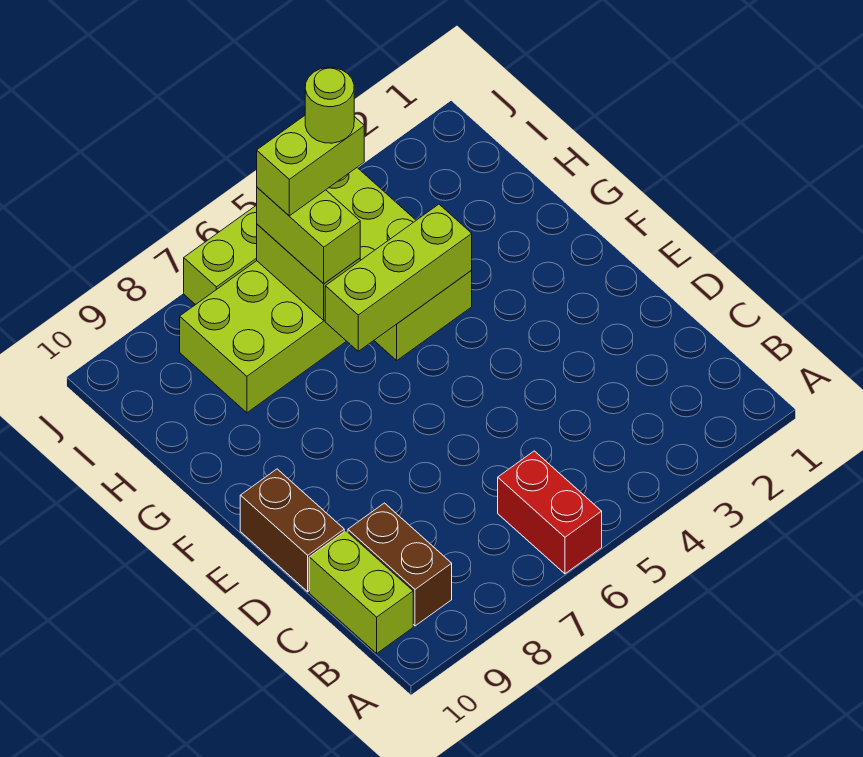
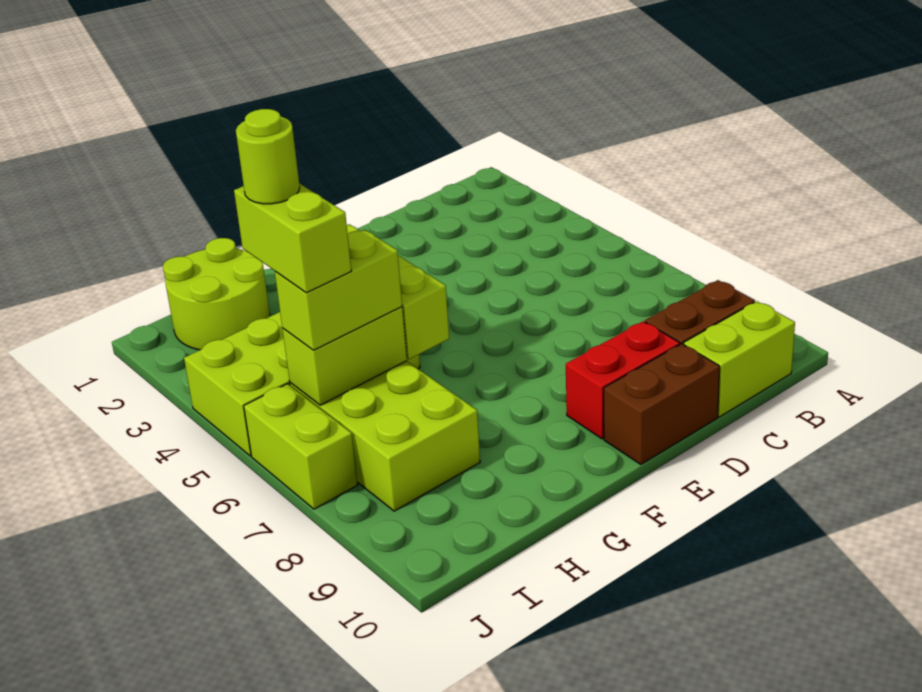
red 1x2 brick [498,451,602,574] -> red 1x2 brick moved to [566,321,680,439]
none -> lime 2x2 round brick [163,238,270,350]

